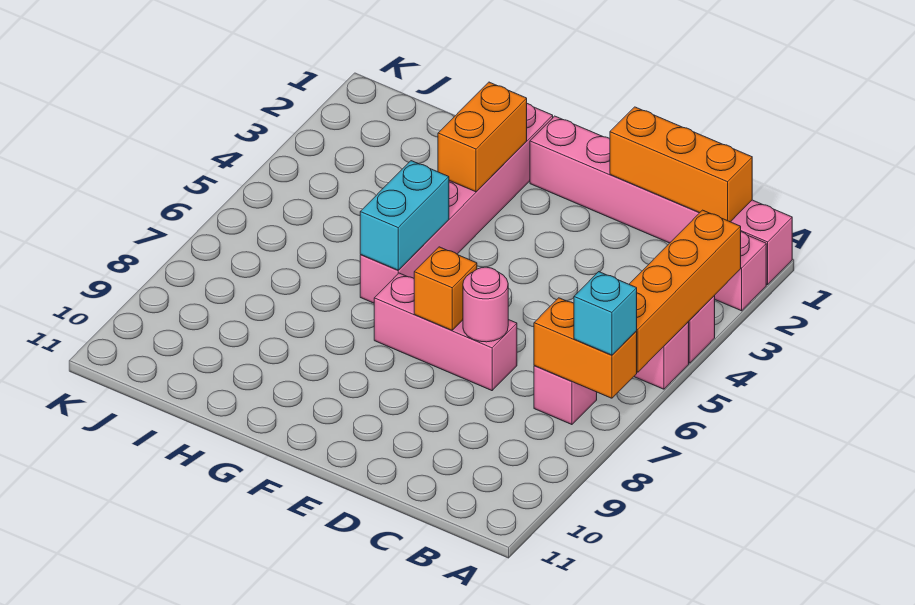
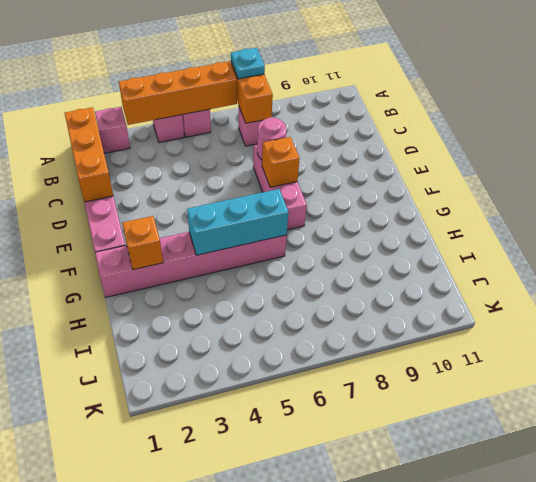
cyan 1x1 brick [574,272,637,355] -> cyan 1x1 plate [231,48,265,79]
orange 1x2 brick [438,82,527,192] -> orange 1x1 brick [122,216,163,270]
cyan 1x2 brick [360,161,449,270] -> cyan 1x3 brick [187,189,289,255]

